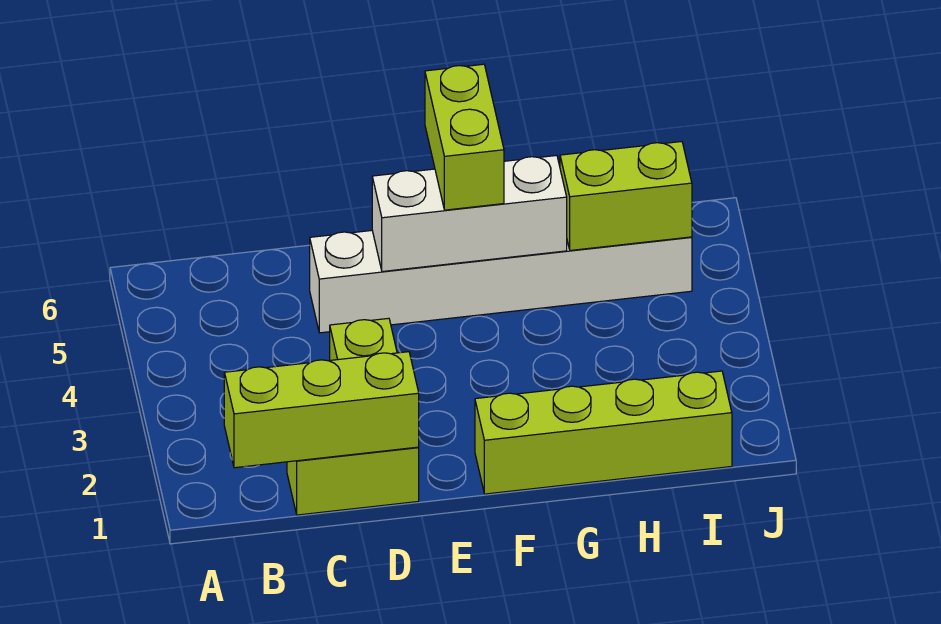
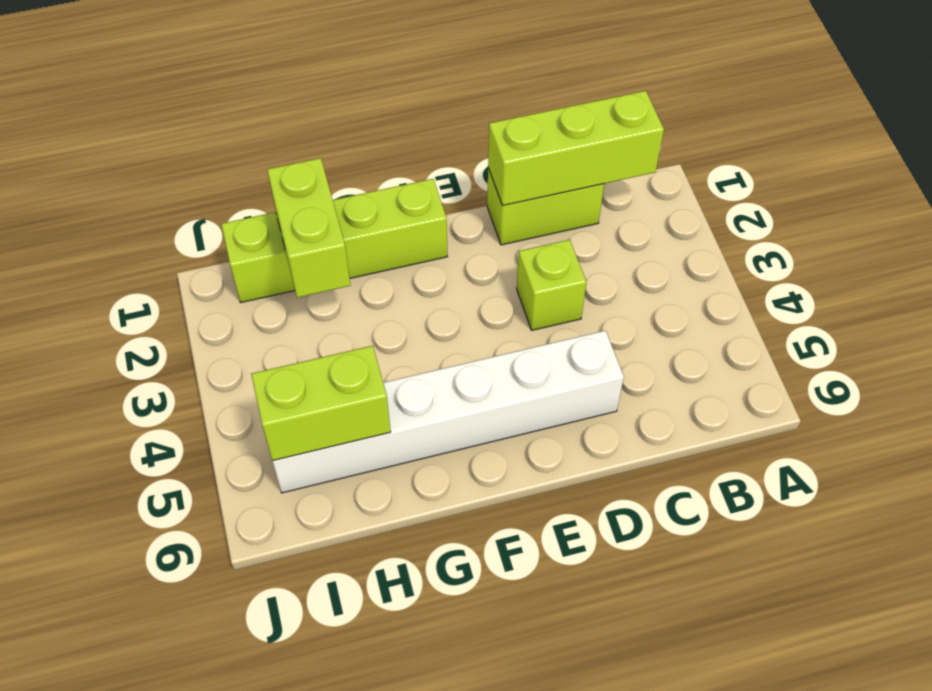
white 1x3 brick [372,155,567,272] -> none
lime 1x2 brick [425,64,504,210] -> lime 1x2 brick moved to [267,158,350,297]

